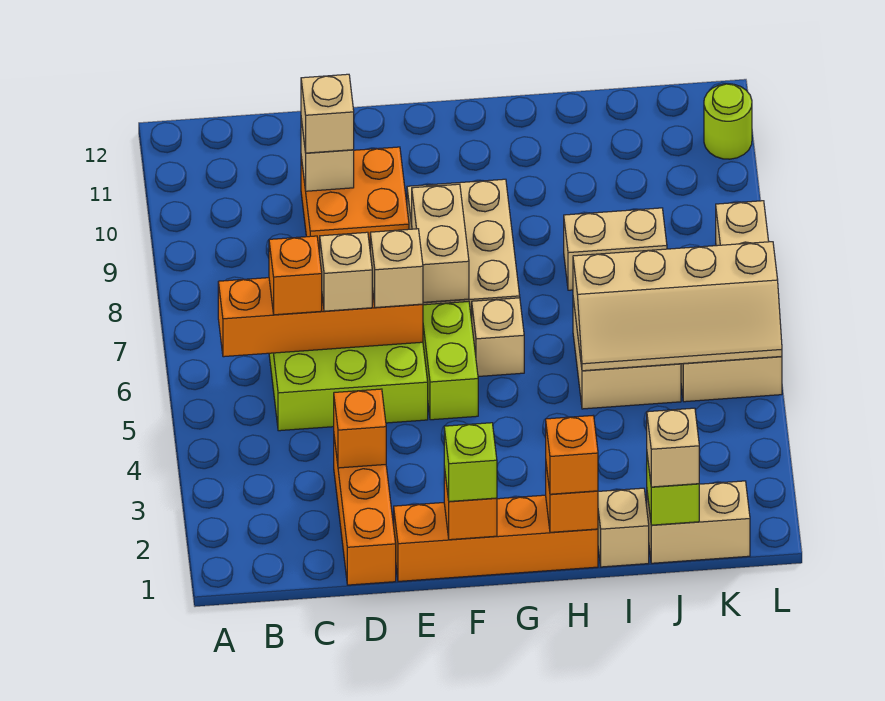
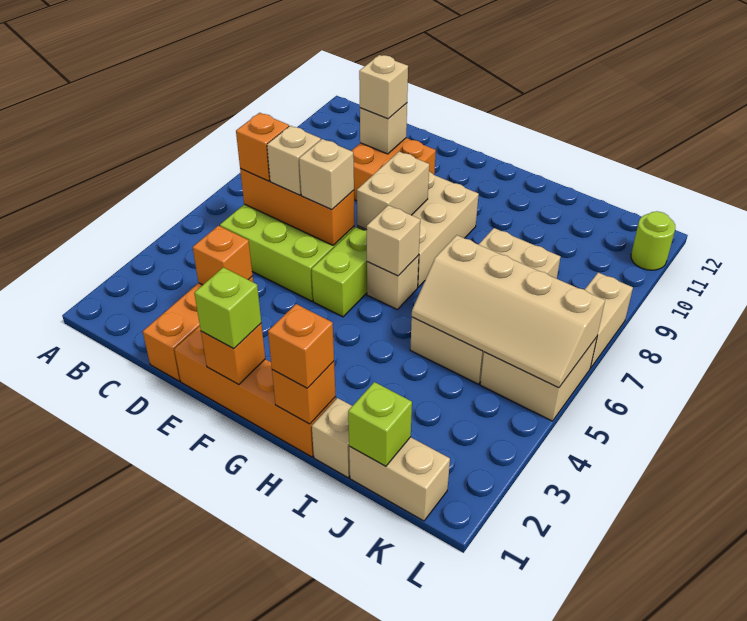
orange 1x4 brick [218,278,423,357] -> orange 1x3 brick [240,169,355,245]
tan 1x1 brick [647,408,699,487] -> tan 1x1 brick moved to [367,205,420,276]

